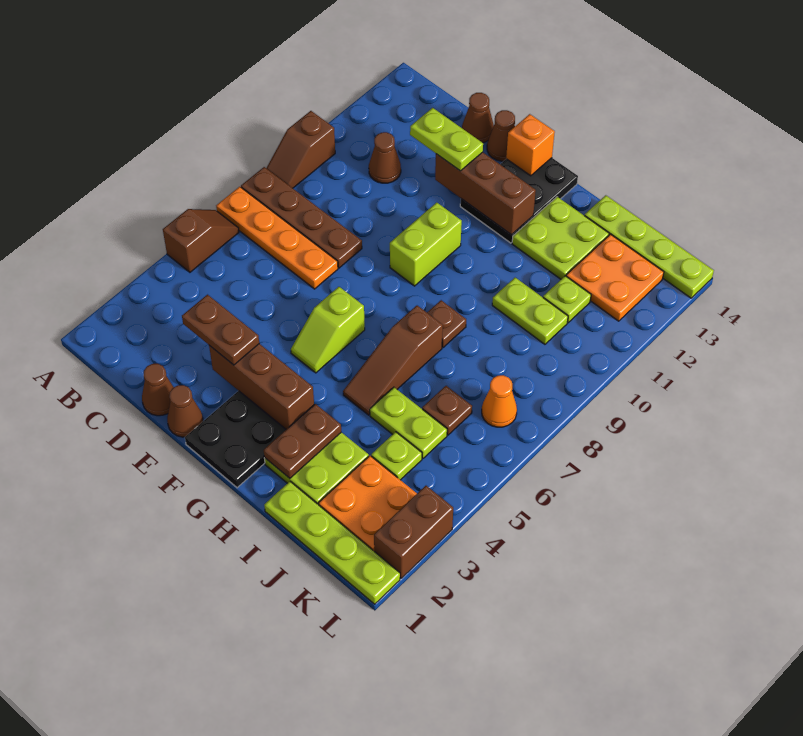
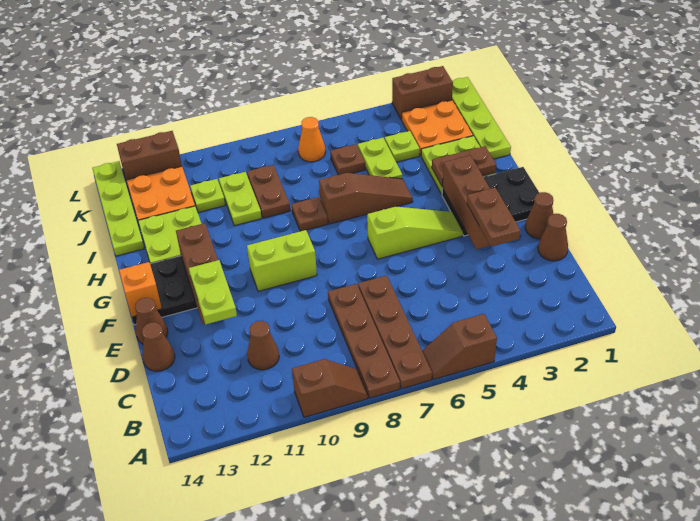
orange 1x4 plate [216,187,338,289] -> brown 1x4 plate [358,275,432,389]
lime 1x2 slope [291,287,365,373] -> lime 1x3 slope [367,207,463,259]
none -> brown 1x2 plate [247,165,290,218]
none -> brown 1x2 brick [117,131,182,180]

